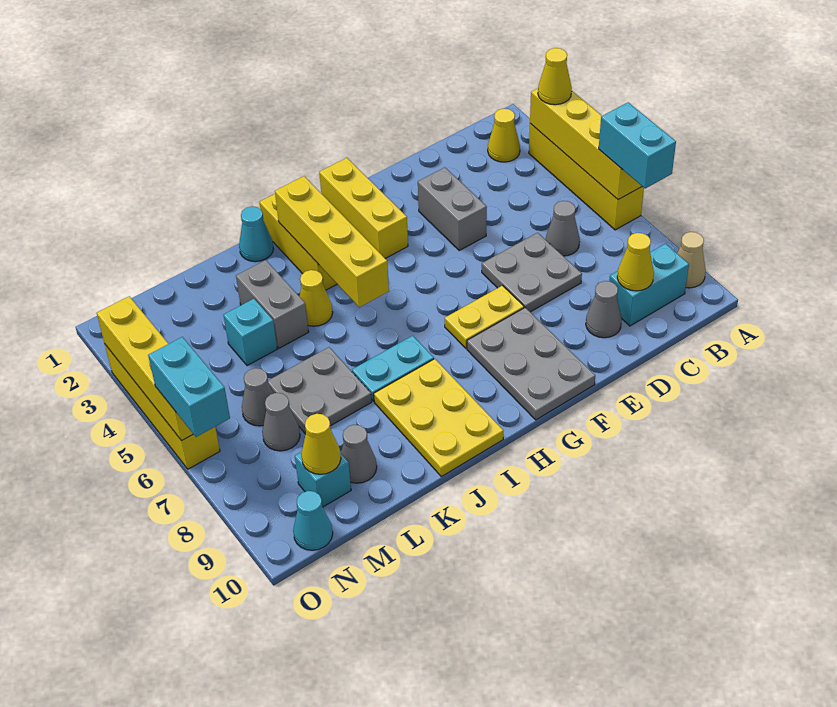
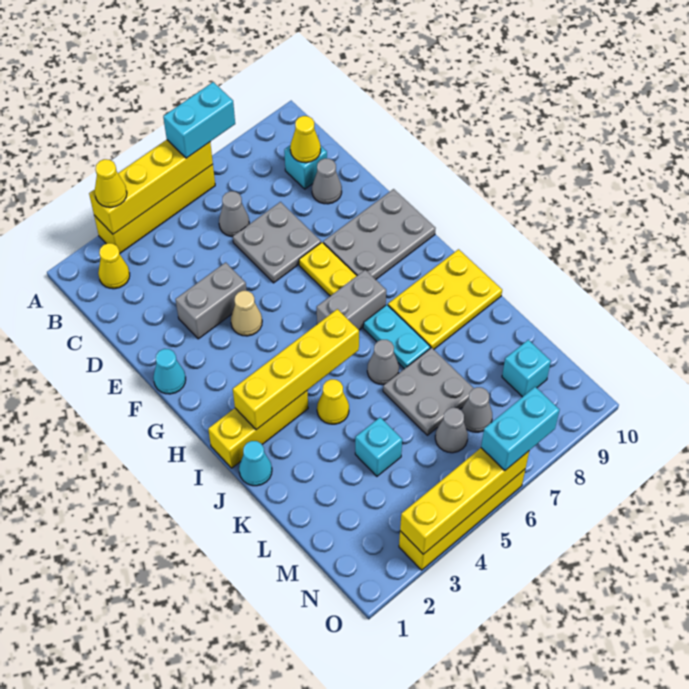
tan 1x1 cone [677,232,706,288] -> tan 1x1 cone moved to [231,291,262,336]
cyan 1x2 brick [609,244,689,326] -> cyan 1x1 brick [284,145,327,189]
yellow 1x3 brick [319,158,408,258] -> none
grey 1x2 brick [236,260,309,348] -> grey 1x2 brick moved to [317,270,386,330]
grey 1x1 cone [341,425,377,483] -> grey 1x1 cone moved to [367,340,399,385]
yellow 1x1 cone [301,414,341,474] -> none
cyan 1x1 cone [293,491,333,550] -> cyan 1x1 cone moved to [153,349,186,394]

